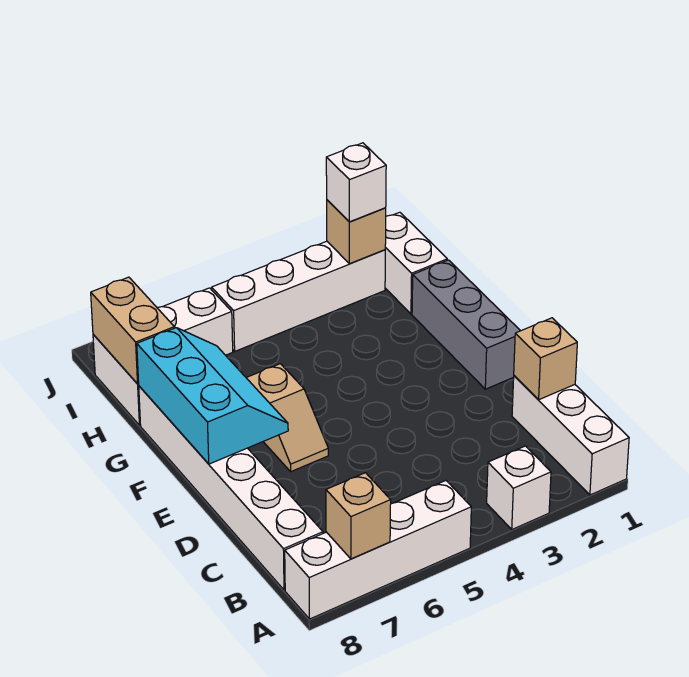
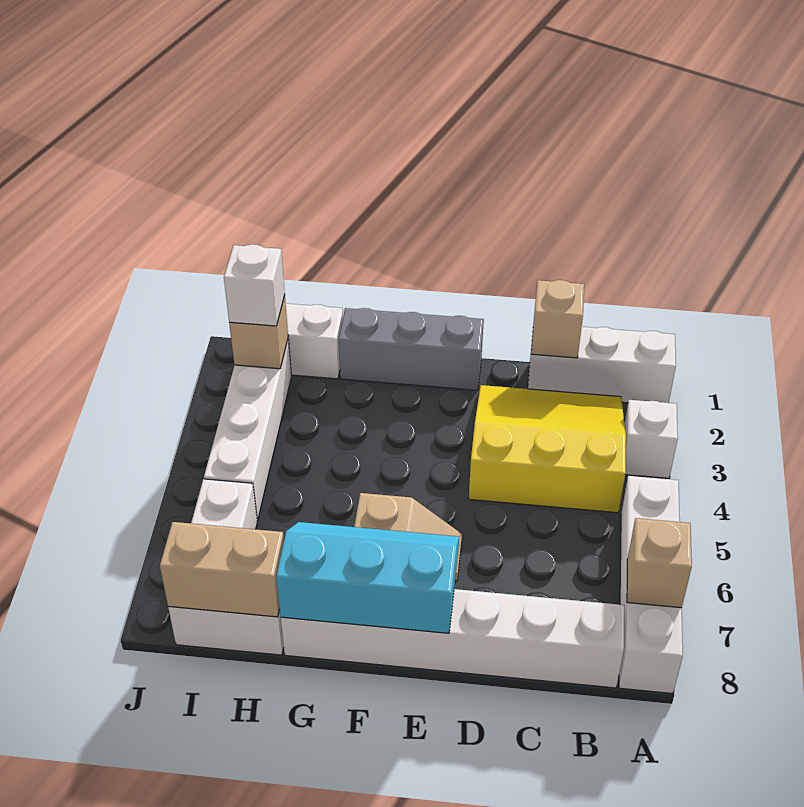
none -> yellow 3x3 slope [469,385,626,513]

